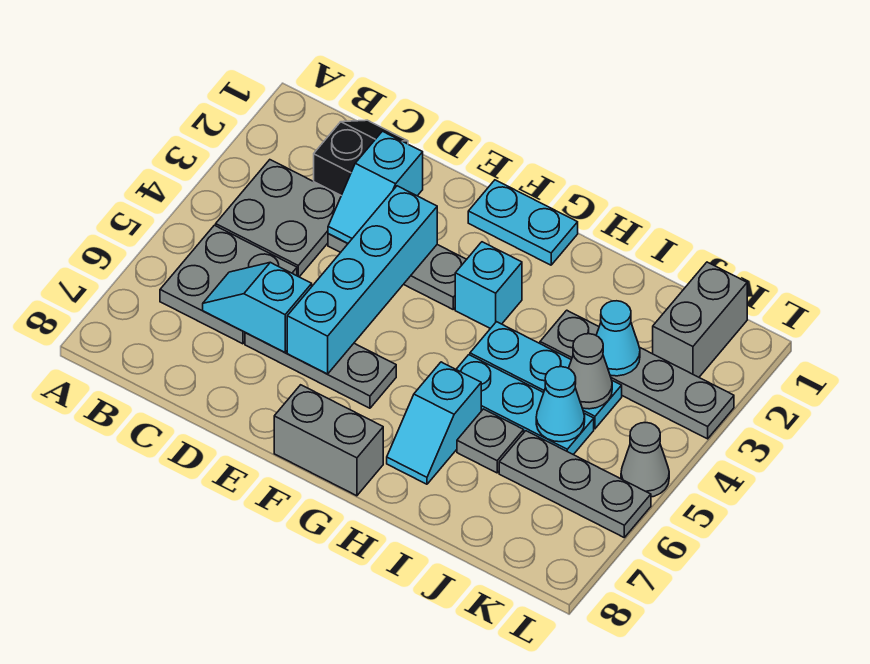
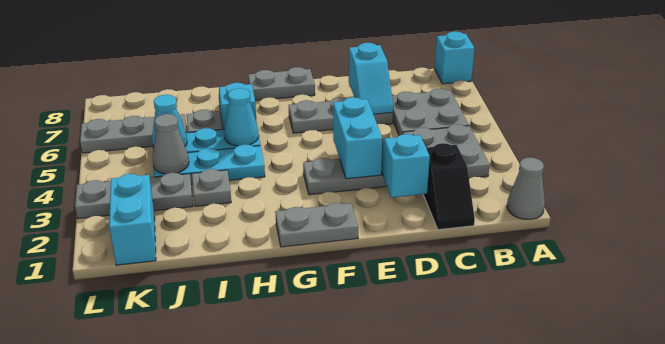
cyan 1x2 slope [203,262,312,352] -> cyan 1x2 slope turned to [349,43,393,114]
cyan 1x4 brick [287,186,437,374] -> cyan 1x2 brick [333,97,382,179]
cyan 1x2 plate [468,180,578,265] -> grey 1x2 plate [275,203,358,247]
grey 1x2 brick [274,385,383,496] -> grey 1x2 plate [248,67,315,100]
cyan 1x1 brick [455,242,522,329] -> cyan 1x1 brick moved to [434,31,475,84]
cyan 1x1 cone [596,301,640,376] -> cyan 1x1 cone moved to [224,88,259,146]
grey 1x2 brick [653,262,747,377] -> cyan 1x2 brick [109,174,156,265]
grey 1x1 cone [621,423,669,497] -> grey 1x1 cone moved to [507,158,545,219]

